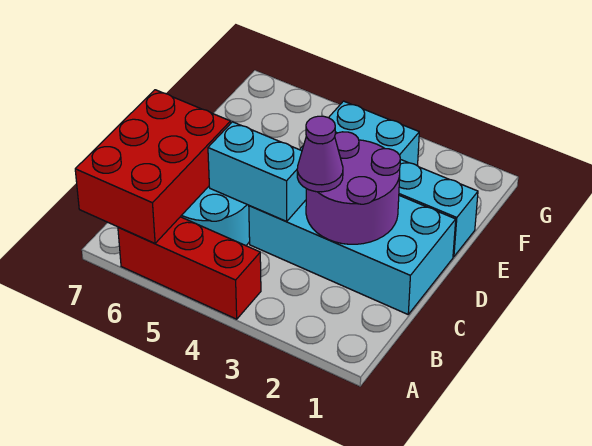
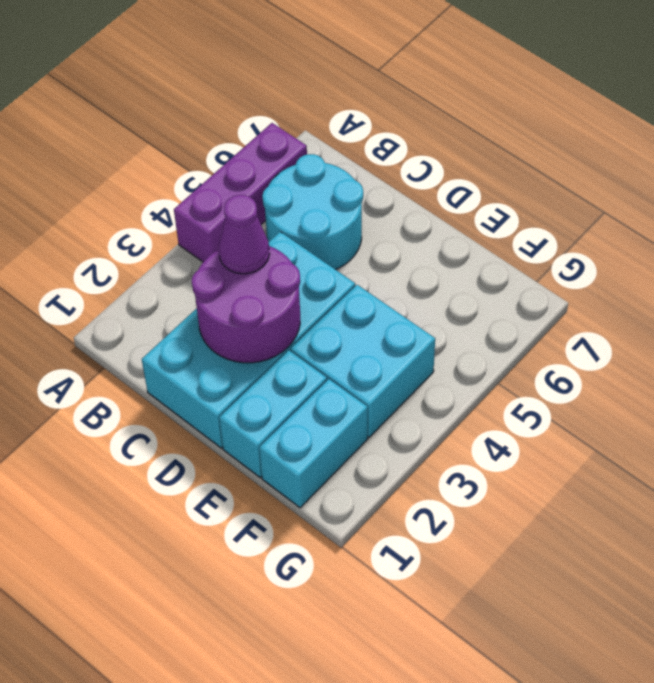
red 1x3 brick [118,217,261,319] -> purple 1x3 brick [174,123,307,262]
red 2x3 brick [75,90,231,243] -> none
cyan 1x2 brick [208,122,306,222] -> cyan 1x2 brick moved to [259,379,368,508]

